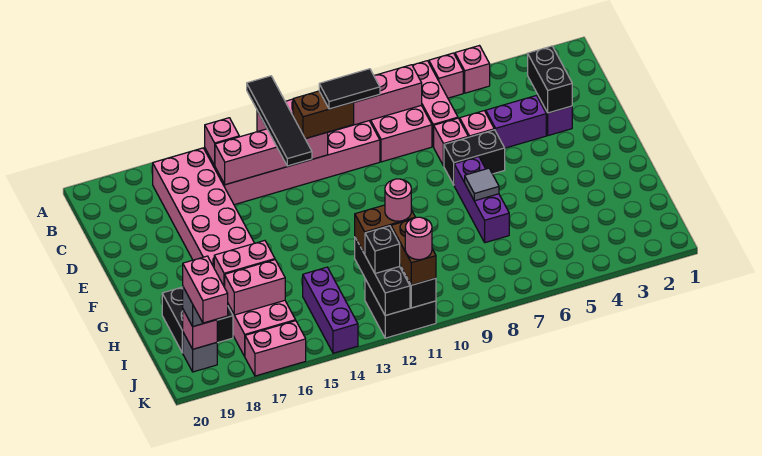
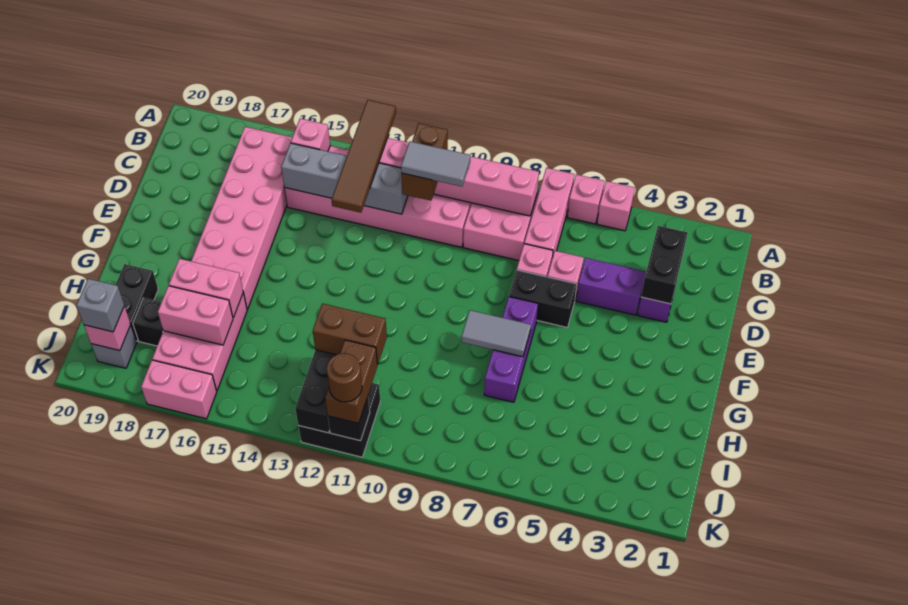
black 1x4 tile [247,76,312,166] -> brown 1x4 tile [332,100,396,213]
black 1x2 tile [319,69,380,109] -> grey 1x2 tile [401,141,470,187]
brown 1x2 brick [293,91,354,139] -> brown 1x2 brick turned to [401,123,448,201]
pink 1x4 brick [215,129,328,185] -> grey 1x4 brick [281,143,408,214]
grey 1x1 tile [465,168,499,201] -> grey 1x2 tile [462,310,531,357]
pink 1x1 round brick [385,179,411,221] -> none
purple 1x3 brick [303,267,358,353] -> none
black 1x1 brick [365,226,400,273] -> none
pink 1x2 brick [183,256,228,323] -> none
pink 1x1 round brick [405,217,432,260] -> brown 1x1 round brick [327,353,362,402]

